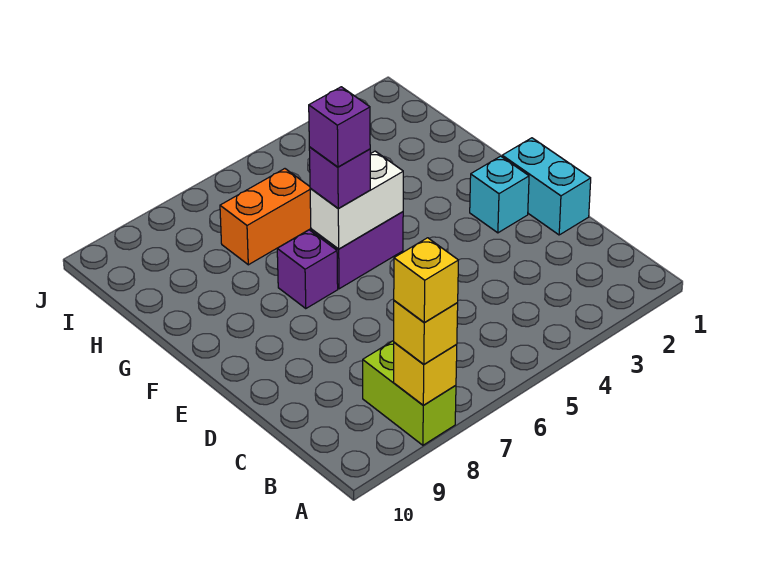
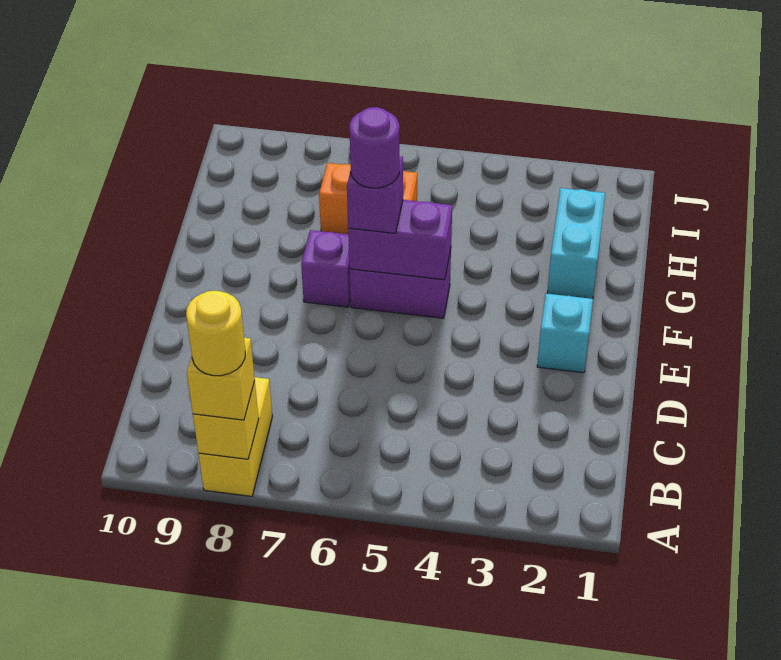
lime 1x2 brick [363,341,456,445] -> yellow 1x2 brick [199,377,272,496]
yellow 1x1 brick [394,238,458,323] -> yellow 1x1 round brick [186,291,245,376]
cyan 1x2 brick [502,138,591,235] -> cyan 1x2 brick moved to [547,188,605,299]
white 1x2 brick [310,151,403,249] -> purple 1x2 brick [348,200,452,280]
purple 1x1 brick [309,87,370,167] -> purple 1x1 round brick [350,107,399,188]

